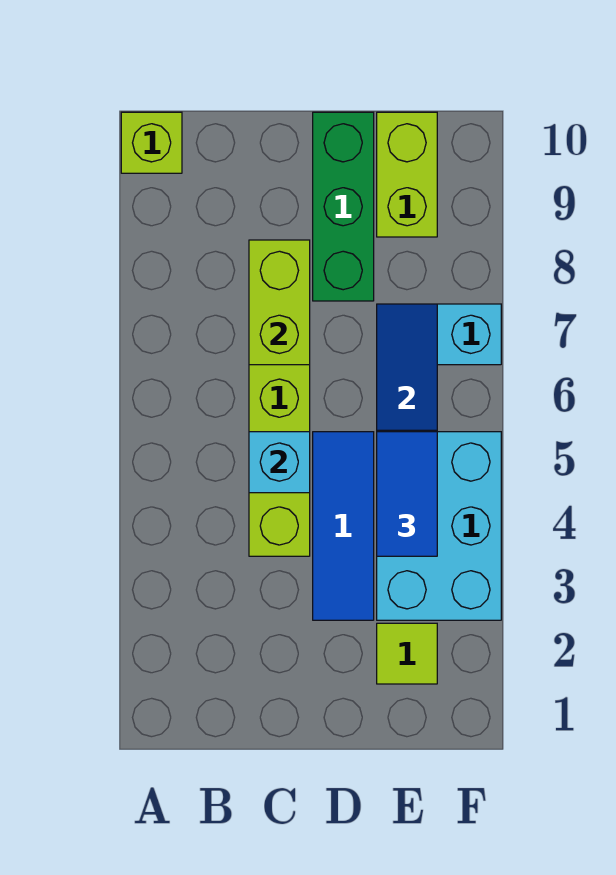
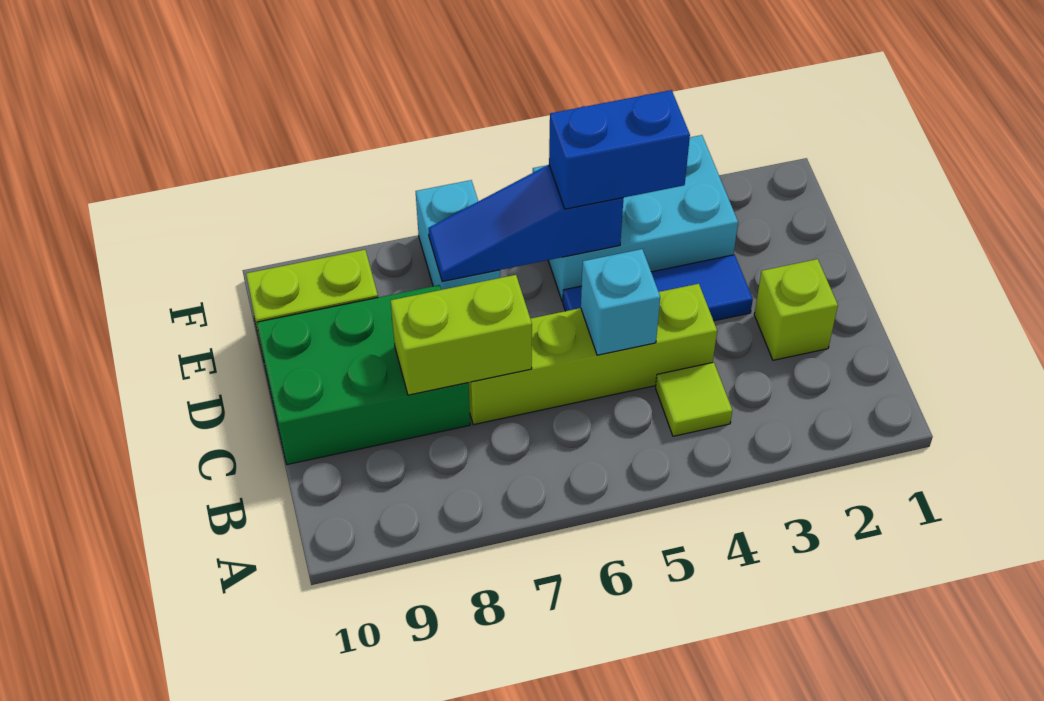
lime 1x1 brick [121,112,182,173] -> lime 1x1 brick moved to [754,259,838,360]
green 1x3 brick [313,112,374,301] -> green 2x3 brick [257,285,470,465]
lime 1x1 tile [377,623,437,684] -> lime 1x1 tile moved to [656,362,732,436]
blue 1x2 tile [377,432,437,556] -> blue 1x2 brick [549,90,690,209]

